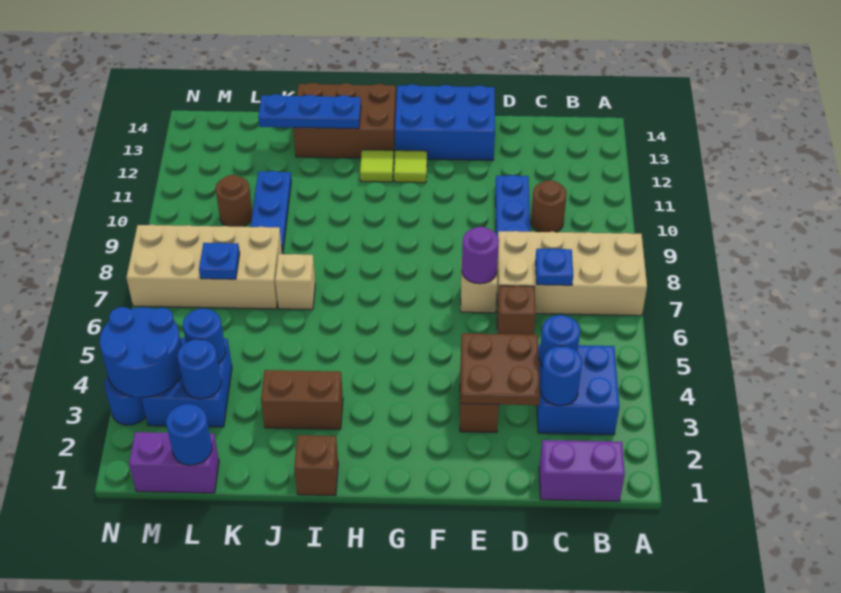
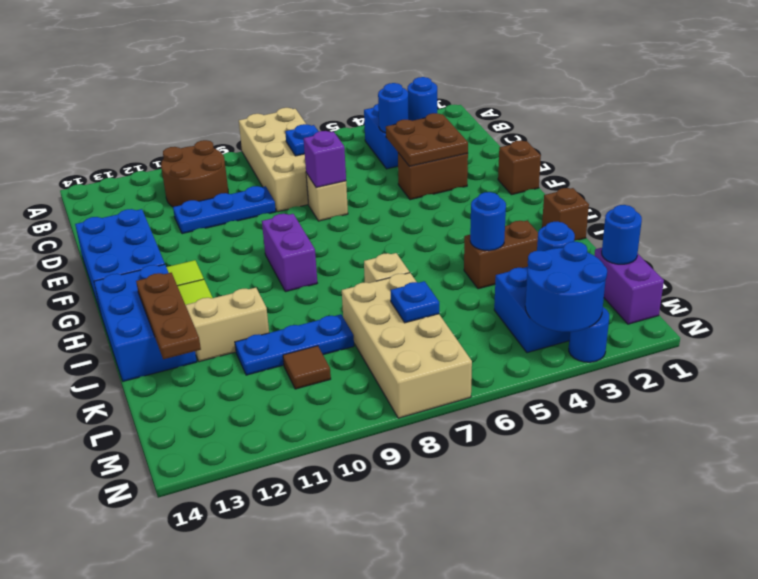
purple 1x2 brick [539,440,625,501] -> purple 1x2 brick moved to [262,214,317,292]
brown 1x1 round brick [531,180,567,232] -> brown 2x2 round brick [161,140,228,207]
brown 1x1 brick [497,286,536,335] -> brown 1x1 brick moved to [498,140,541,195]
purple 1x1 round brick [462,227,499,284] -> purple 1x1 brick [304,131,346,188]
brown 2x3 brick [293,83,396,158] -> blue 2x3 brick [94,264,197,381]
brown 1x2 brick [261,370,343,429] -> brown 1x2 brick turned to [464,221,538,289]
blue 1x3 plate [258,94,361,129] -> brown 1x3 plate [136,273,201,359]
none -> tan 1x2 brick [186,288,269,362]
blue 1x1 round brick [183,308,226,363] -> blue 1x1 round brick moved to [470,192,506,251]
brown 1x1 round brick [216,175,252,227] -> brown 1x1 tile [283,346,331,389]

